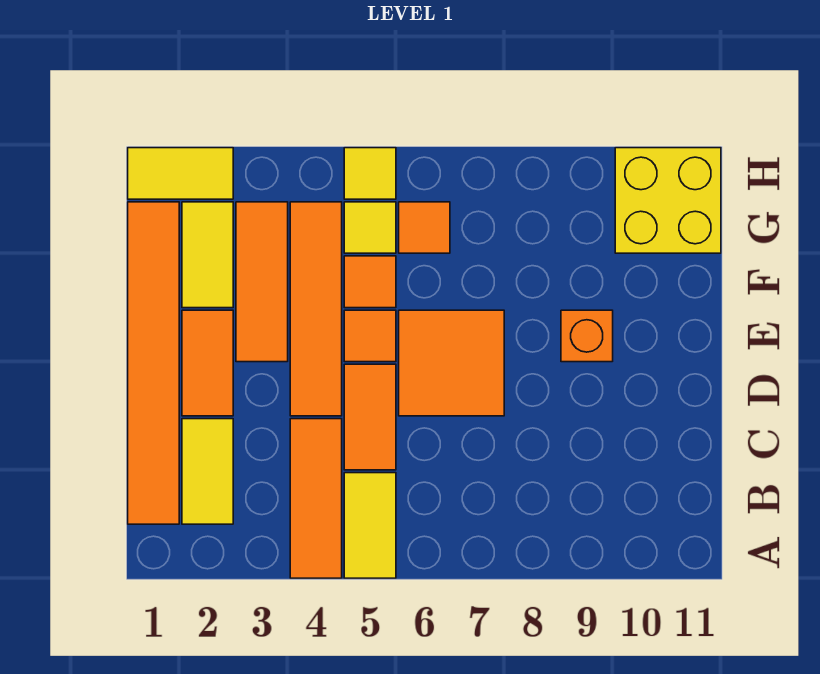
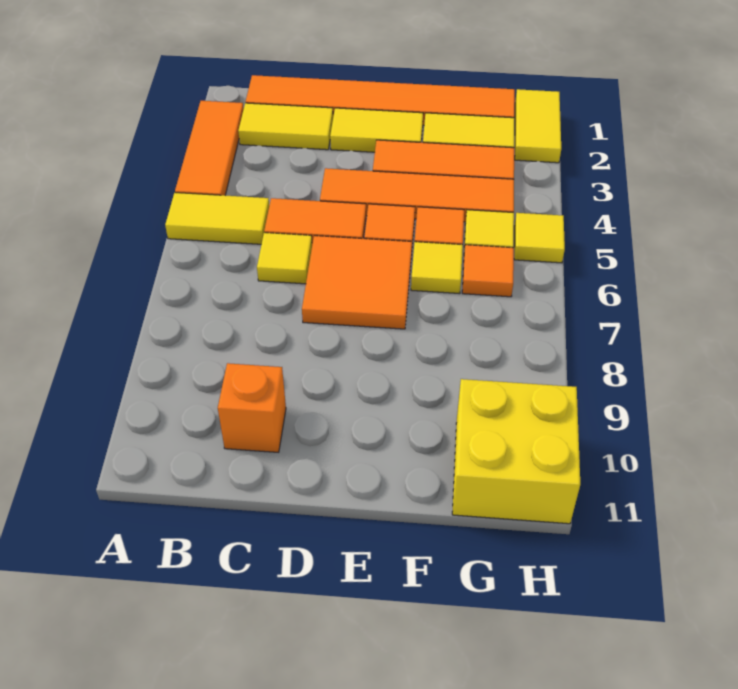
orange 1x3 tile [290,419,342,578] -> orange 1x3 tile turned to [175,101,244,195]
none -> yellow 1x1 tile [257,233,312,284]
orange 1x2 tile [182,310,233,416] -> yellow 1x2 tile [330,108,423,152]
orange 1x1 brick [561,310,613,362] -> orange 1x1 brick moved to [218,363,286,452]
none -> yellow 1x1 tile [411,242,463,294]

